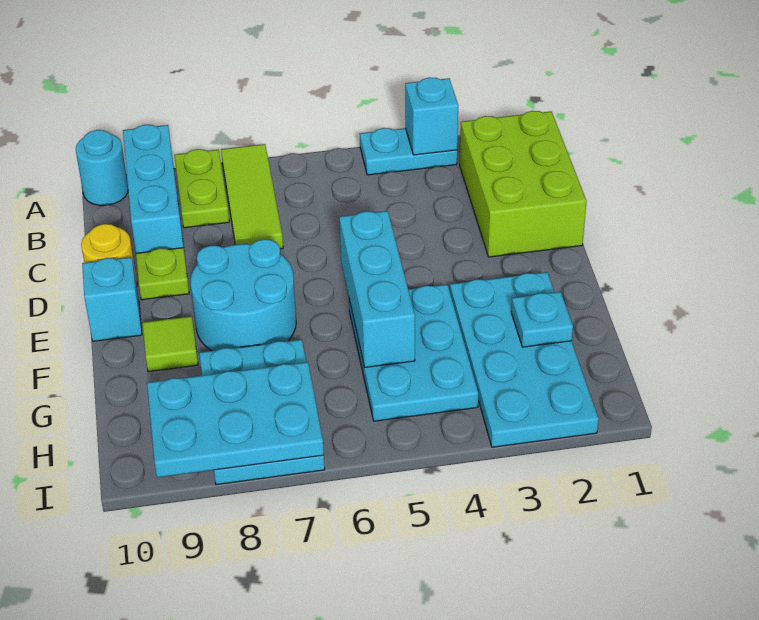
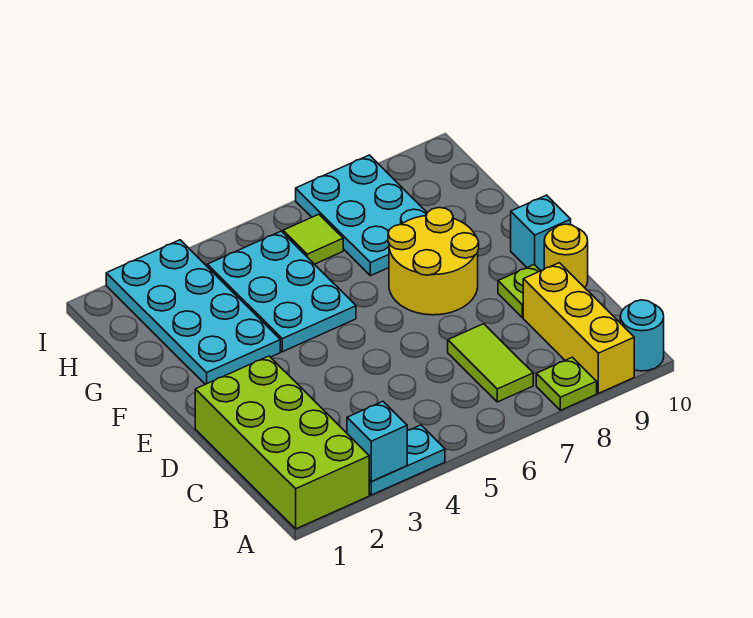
lime 1x3 tile [221,144,283,249] -> lime 1x2 tile [448,324,533,402]
lime 1x2 plate [174,149,229,228] -> lime 1x1 plate [536,357,597,410]
cyan 1x3 brick [123,125,184,253] -> yellow 1x3 brick [523,263,634,393]
lime 2x3 brick [460,111,587,257] -> lime 2x4 brick [195,356,369,529]
cyan 1x3 brick [339,211,415,367] -> none
cyan 2x2 round brick [191,239,296,351] -> yellow 2x2 round brick [388,208,479,315]
lime 1x1 tile [143,316,198,372] -> lime 1x1 tile moved to [283,214,343,264]
cyan 1x1 plate [511,292,573,347] -> none
cyan 2x3 plate [147,362,324,478] -> none

